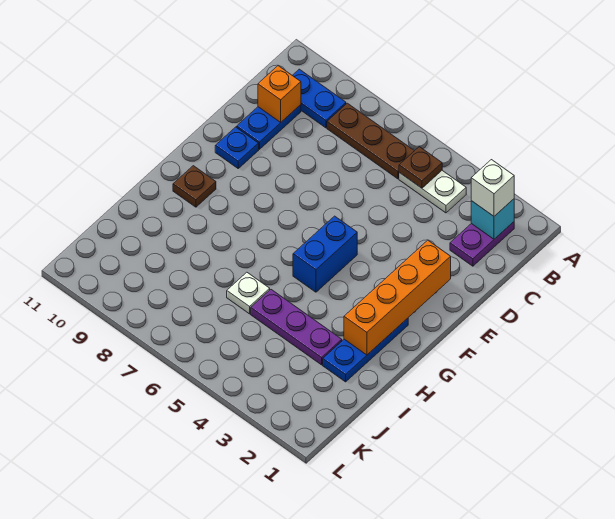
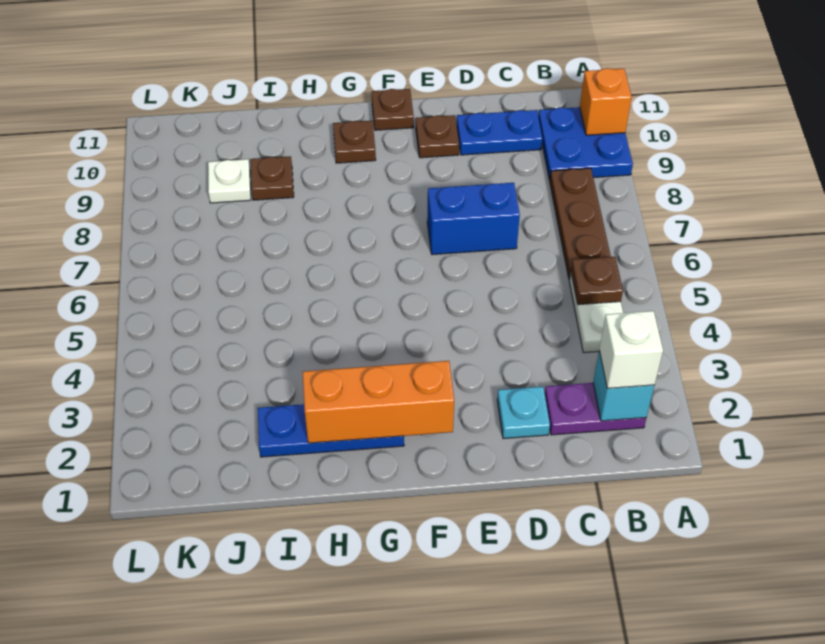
blue 1x2 plate [292,69,346,128] -> blue 2x2 plate [538,107,633,180]
orange 1x1 brick [258,66,301,123] -> orange 1x1 brick moved to [580,68,632,135]
none -> cyan 1x1 plate [497,387,550,439]
orange 1x4 brick [344,240,451,355] -> orange 1x3 brick [303,361,454,443]
blue 1x1 plate [215,127,259,168] -> brown 1x1 plate [416,115,459,158]
blue 1x2 brick [293,216,357,292] -> blue 1x2 brick moved to [427,183,520,255]
none -> brown 1x1 plate [372,89,414,130]
purple 1x3 plate [251,290,342,365] -> none
white 1x1 plate [227,272,270,314] -> white 1x1 plate moved to [208,159,251,203]
none -> brown 1x1 plate [251,156,294,200]

